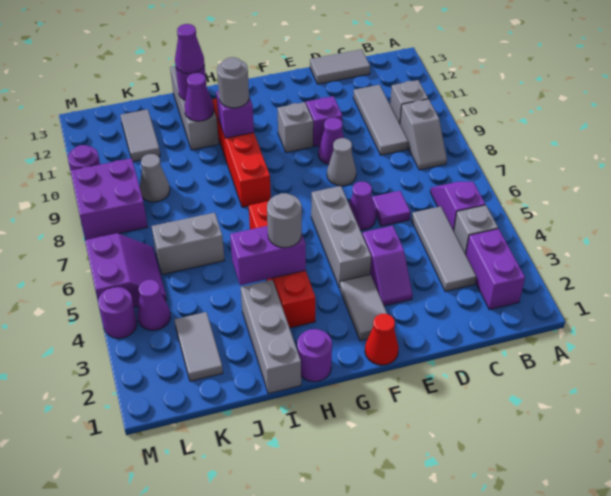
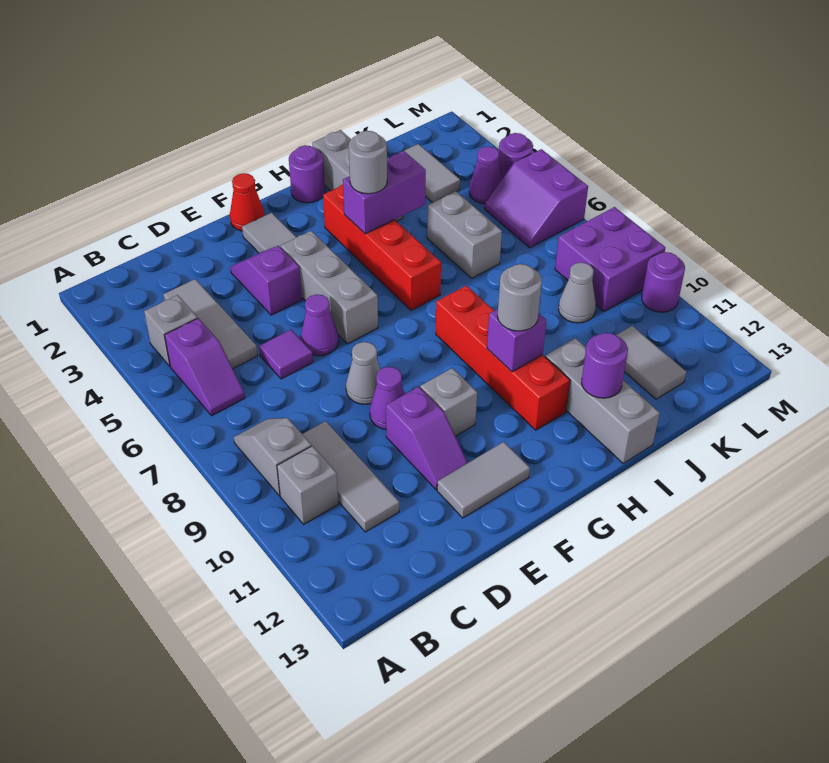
purple 1x2 brick [466,229,525,310] -> none
grey 1x2 tile [310,49,370,84] -> grey 1x2 tile moved to [437,442,530,518]
purple 1x1 cone [184,73,214,121] -> none
purple 1x1 cone [175,24,204,74] -> none
grey 1x2 brick [152,213,225,274] -> grey 1x2 brick turned to [427,191,502,278]

